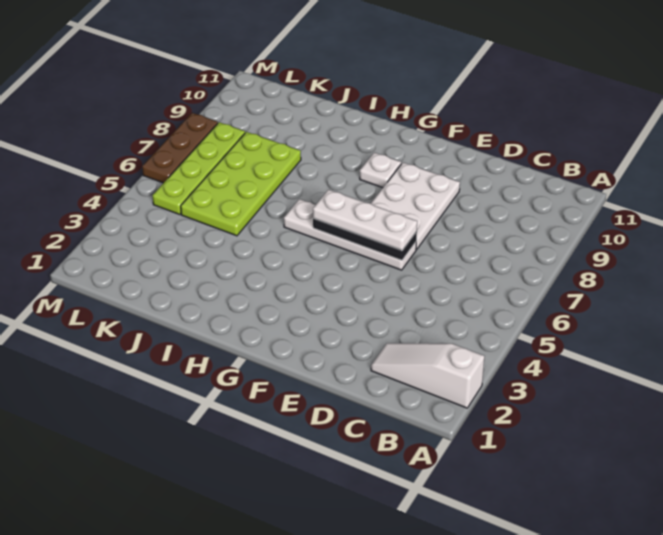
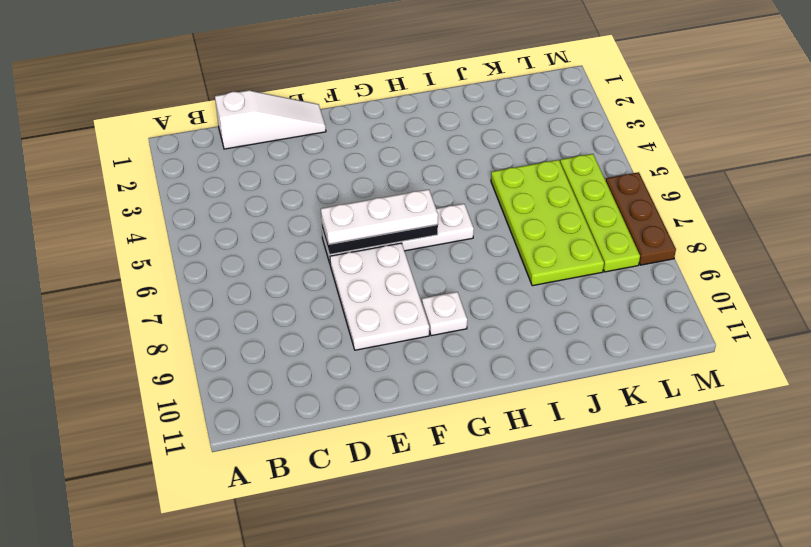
white 1x3 slope [371,343,485,408] -> white 1x3 slope moved to [215,90,326,149]

